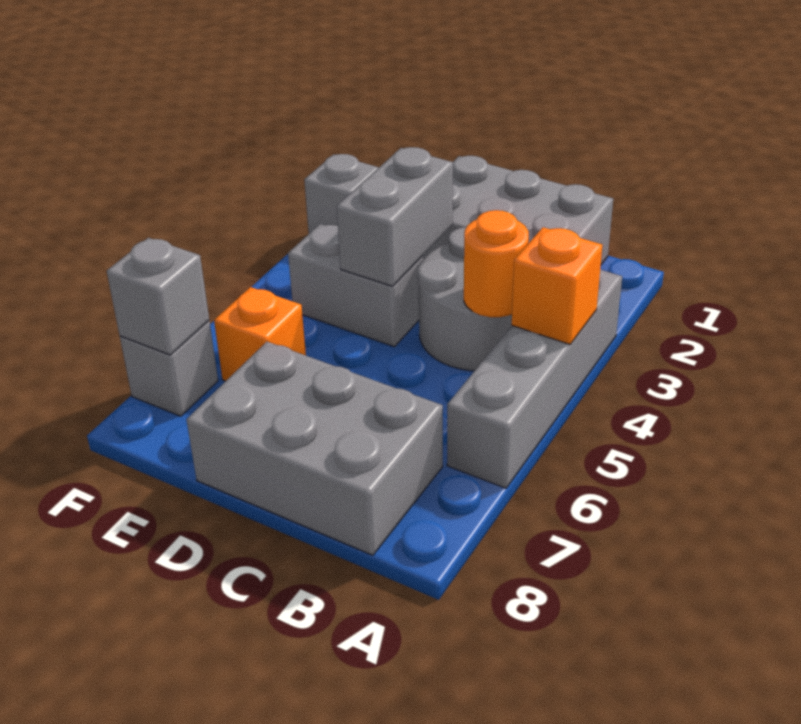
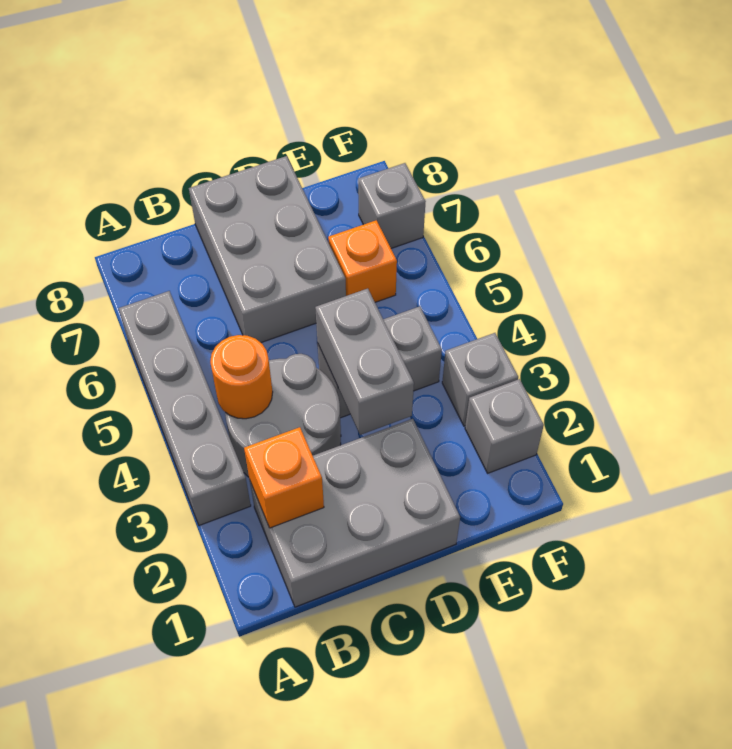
orange 1x1 brick [512,227,602,344] -> orange 1x1 brick moved to [244,427,324,528]
grey 2x3 brick [186,342,443,555] -> grey 2x3 brick turned to [189,156,346,343]
grey 1x1 brick [107,238,209,355] -> grey 1x1 brick moved to [442,333,518,426]

